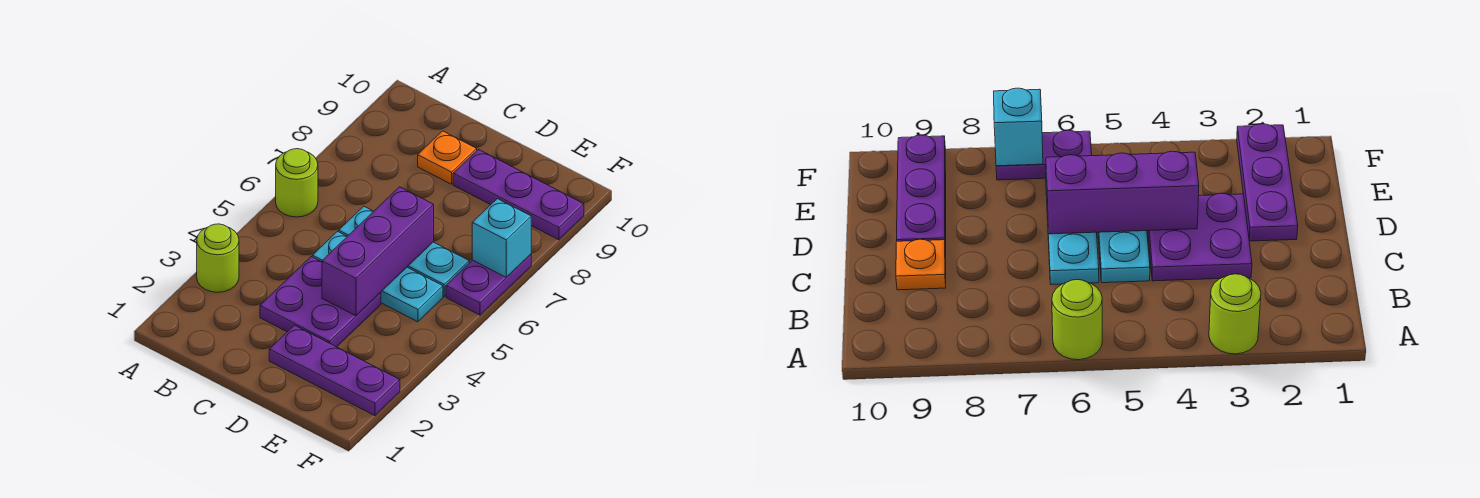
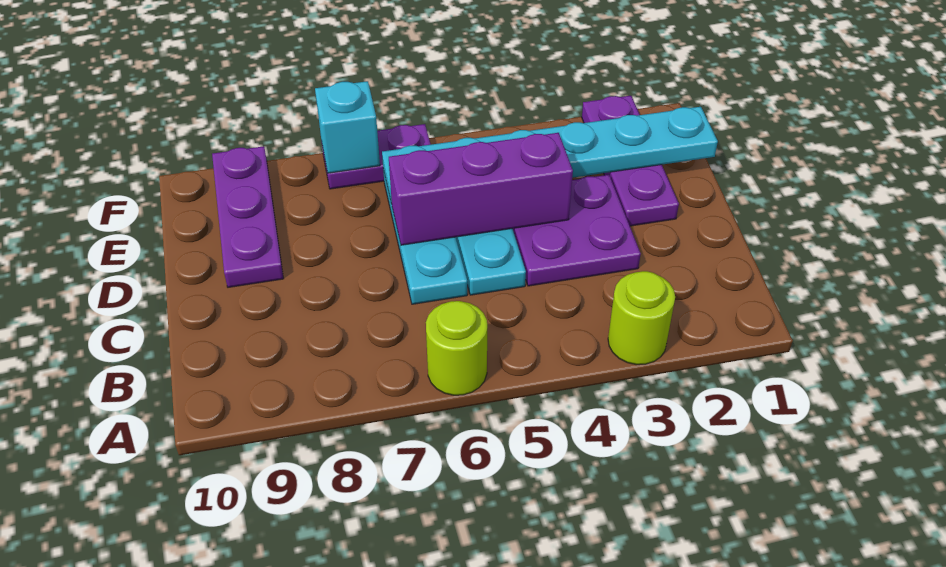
orange 1x1 plate [418,131,477,184] -> none
none -> cyan 1x6 plate [382,107,718,203]

